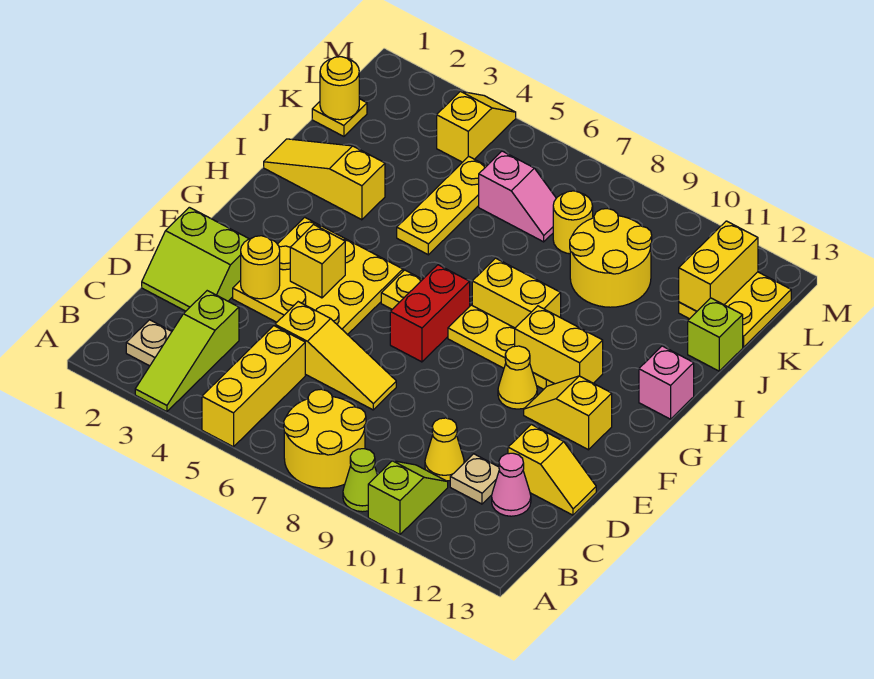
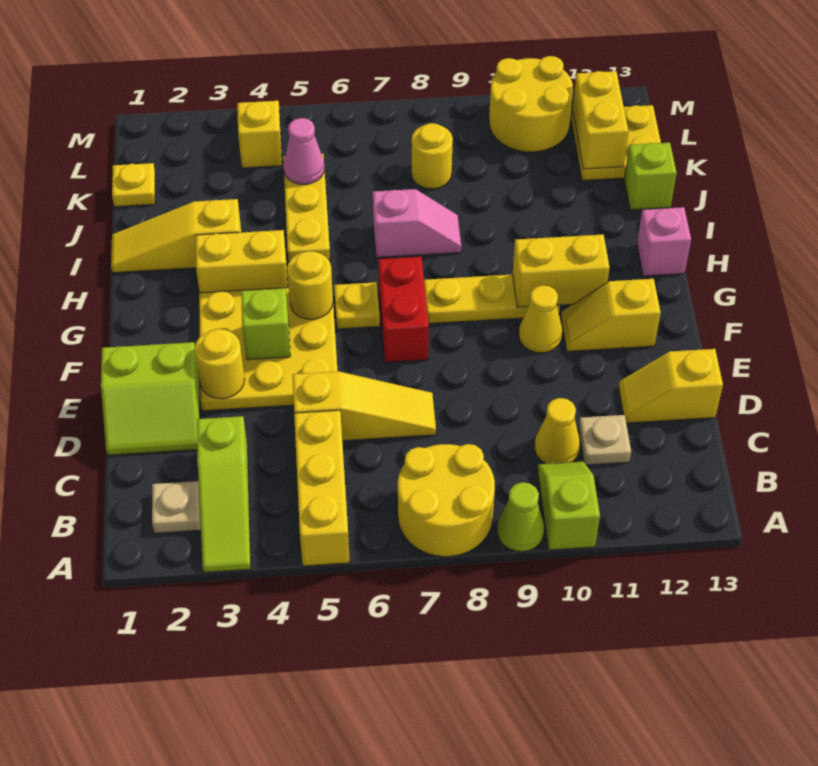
pink 1x1 cone [492,453,531,516] -> pink 1x1 cone moved to [283,118,324,184]
yellow 1x2 slope [508,424,596,515] -> yellow 1x2 slope turned to [619,349,723,423]
yellow 1x1 brick [290,225,345,298] -> lime 1x1 brick [241,288,290,360]
yellow 1x2 brick [472,258,561,328] -> yellow 1x2 brick moved to [196,230,288,293]
yellow 2x2 round brick [570,209,652,307] -> yellow 2x2 round brick moved to [489,56,573,152]
yellow 1x1 round brick [320,57,359,120] -> yellow 1x1 round brick moved to [287,251,333,319]
pink 1x2 slope [479,151,556,242] -> pink 1x2 slope moved to [373,189,461,258]

